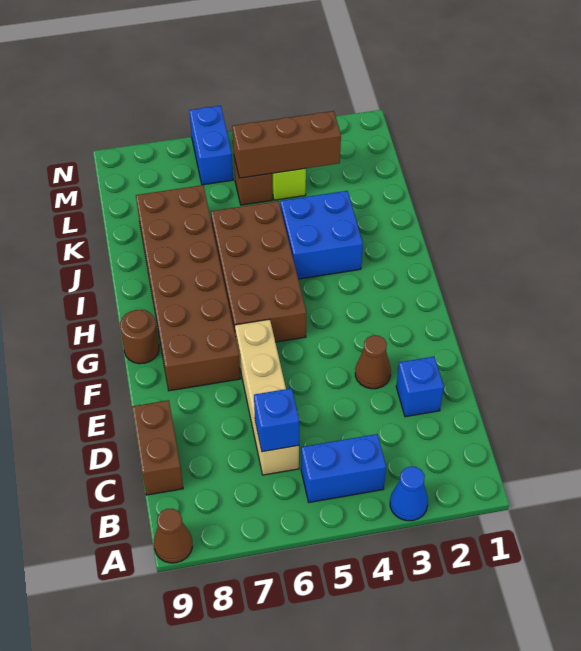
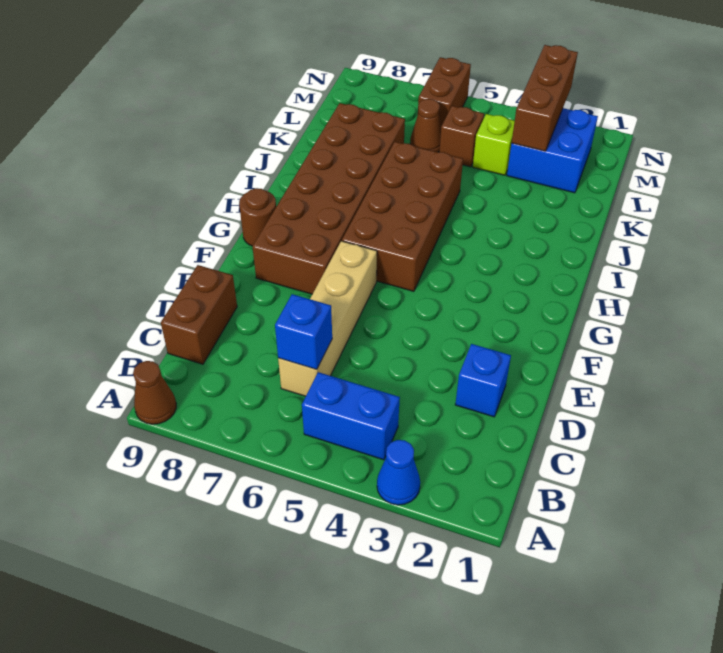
brown 1x1 cone [355,335,391,389] -> brown 1x1 cone moved to [410,99,441,152]
blue 2x2 brick [280,191,363,279] -> blue 2x2 brick moved to [507,108,598,193]
brown 1x3 brick [232,111,341,178] -> brown 1x3 brick turned to [512,45,578,151]
blue 1x2 brick [189,106,233,185] -> brown 1x2 brick [418,57,471,126]

